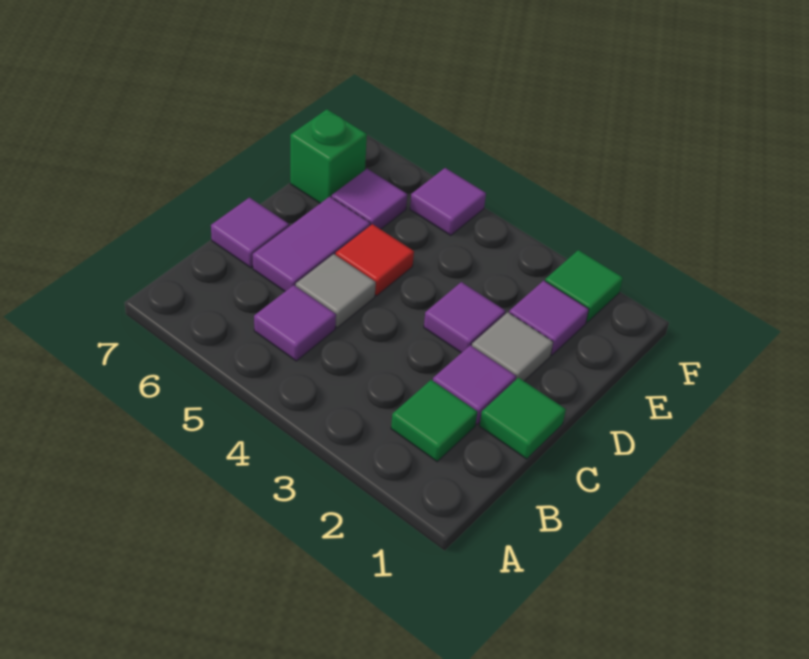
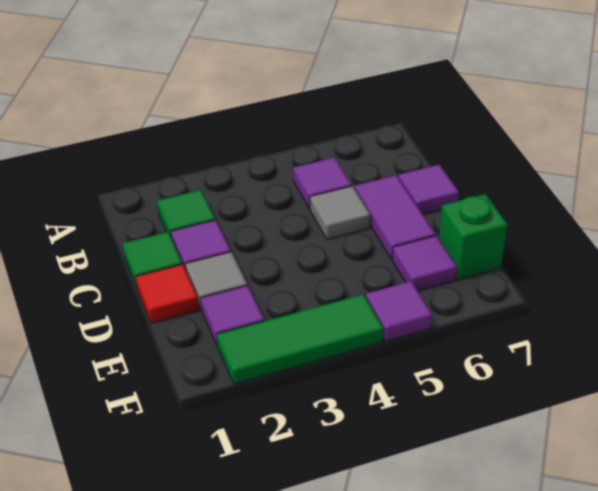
purple 1x1 tile [424,282,505,353] -> none
red 1x1 tile [336,224,414,296] -> red 1x1 tile moved to [136,264,199,323]
green 1x1 tile [545,250,623,322] -> green 1x3 tile [217,294,384,384]

